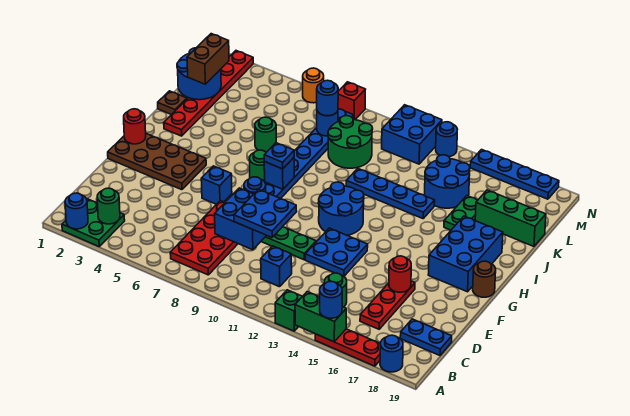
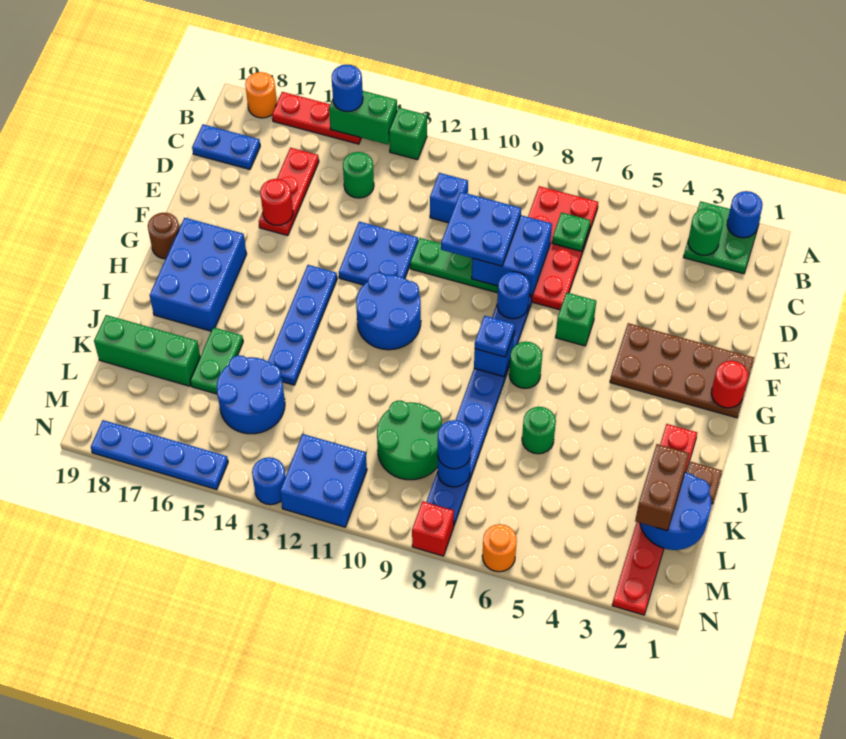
blue 1x1 round brick [380,335,403,372] -> orange 1x1 round brick [245,72,277,118]
none -> green 1x1 plate [552,212,591,251]
blue 1x1 brick [201,166,232,204] -> green 1x1 brick [556,292,596,346]
blue 1x4 plate [346,169,435,219] -> blue 1x4 plate turned to [268,265,337,385]

